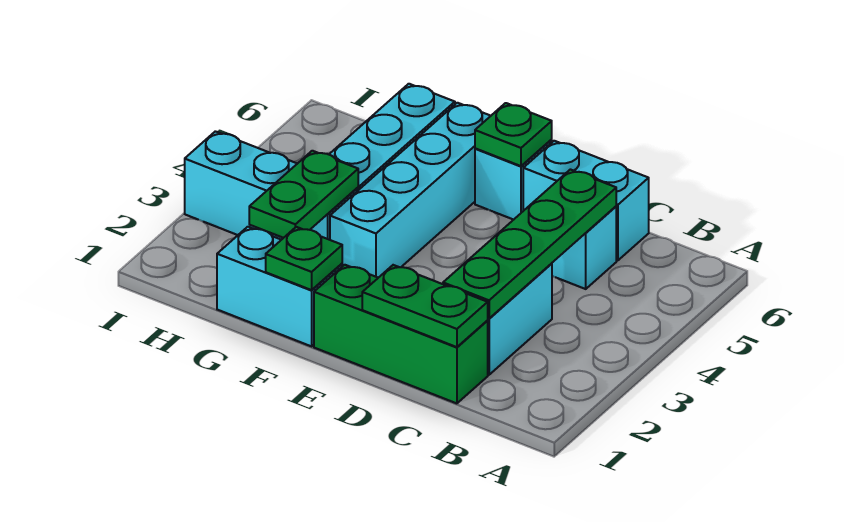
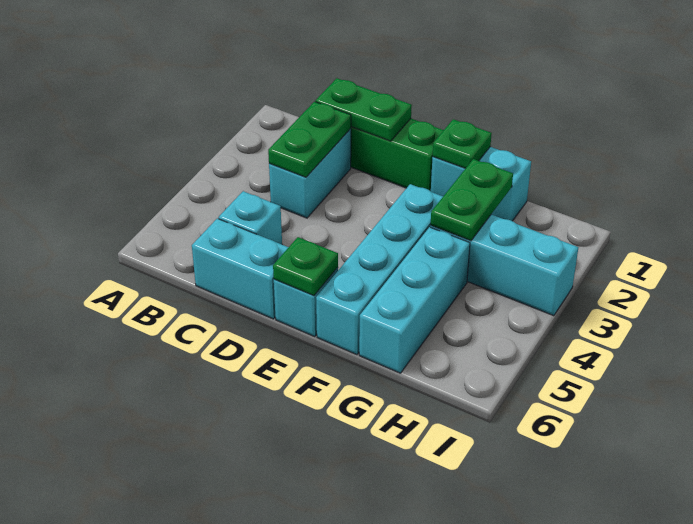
green 1x4 plate [443,170,616,318] -> green 1x2 plate [268,102,351,177]

